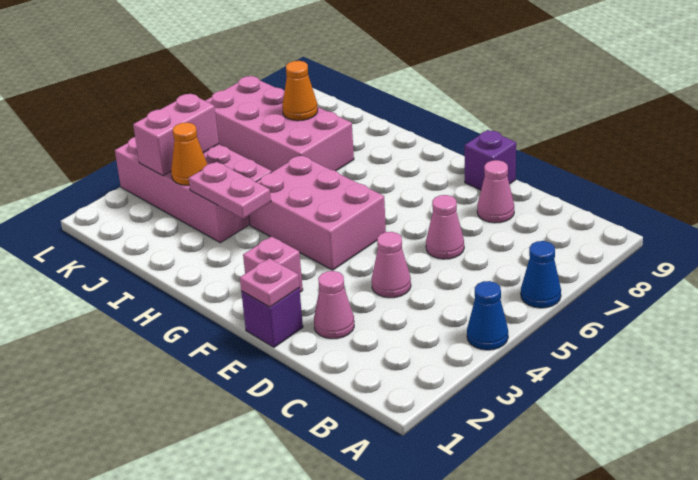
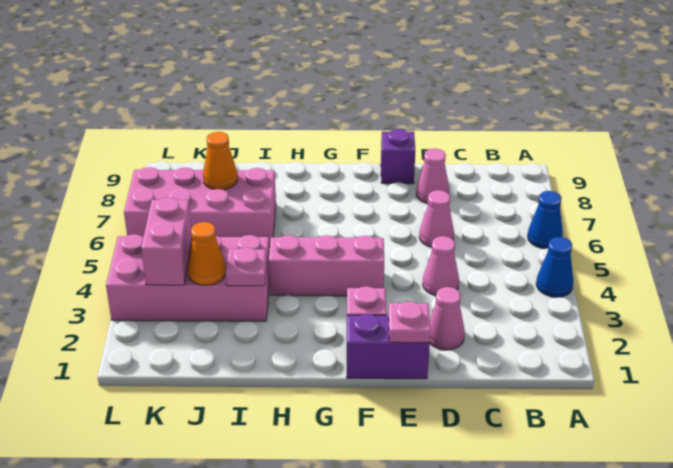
purple 1x1 brick [241,288,303,347] -> purple 1x2 brick [347,314,430,379]
pink 2x3 brick [249,155,386,270] -> pink 1x3 brick [269,235,384,296]
pink 1x2 plate [189,162,271,219] -> pink 1x1 plate [225,247,267,286]

